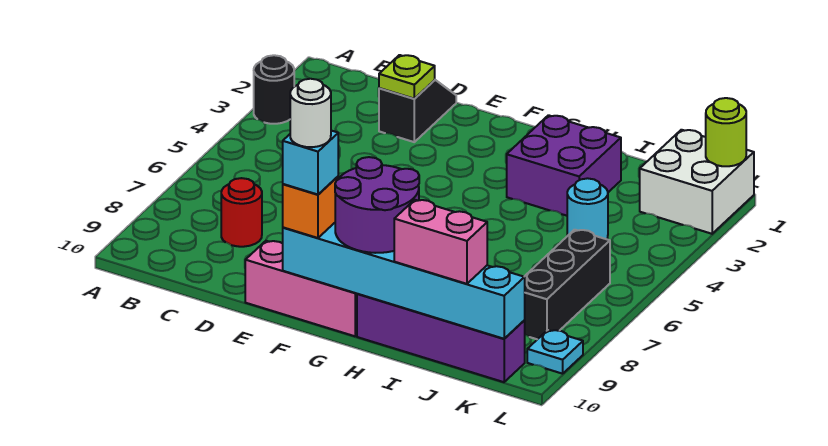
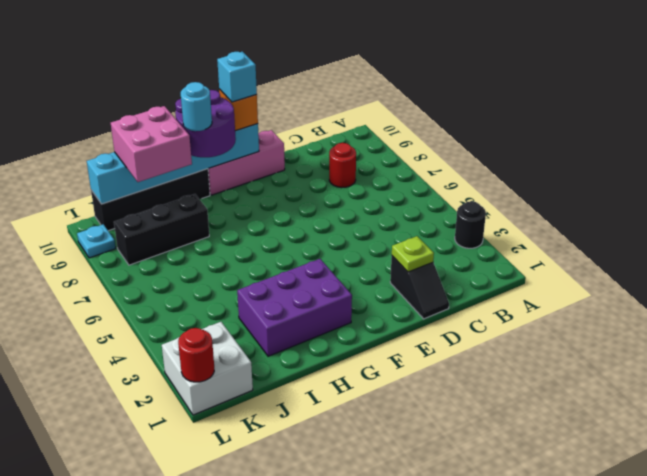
white 1x1 round brick [290,79,331,147] -> none
purple 2x2 brick [507,115,621,216] -> purple 2x3 brick [237,259,352,356]
purple 1x4 brick [357,294,525,382] -> black 1x4 brick [91,169,210,231]
pink 1x2 brick [394,200,487,284] -> pink 2x2 brick [111,106,192,182]
cyan 1x1 round brick [567,178,608,239] -> cyan 1x1 round brick moved to [181,82,212,131]
black 1x3 brick [524,230,610,339] -> black 1x3 brick turned to [114,194,209,265]
lime 1x1 round brick [706,98,746,166] -> red 1x1 round brick [178,328,214,382]

